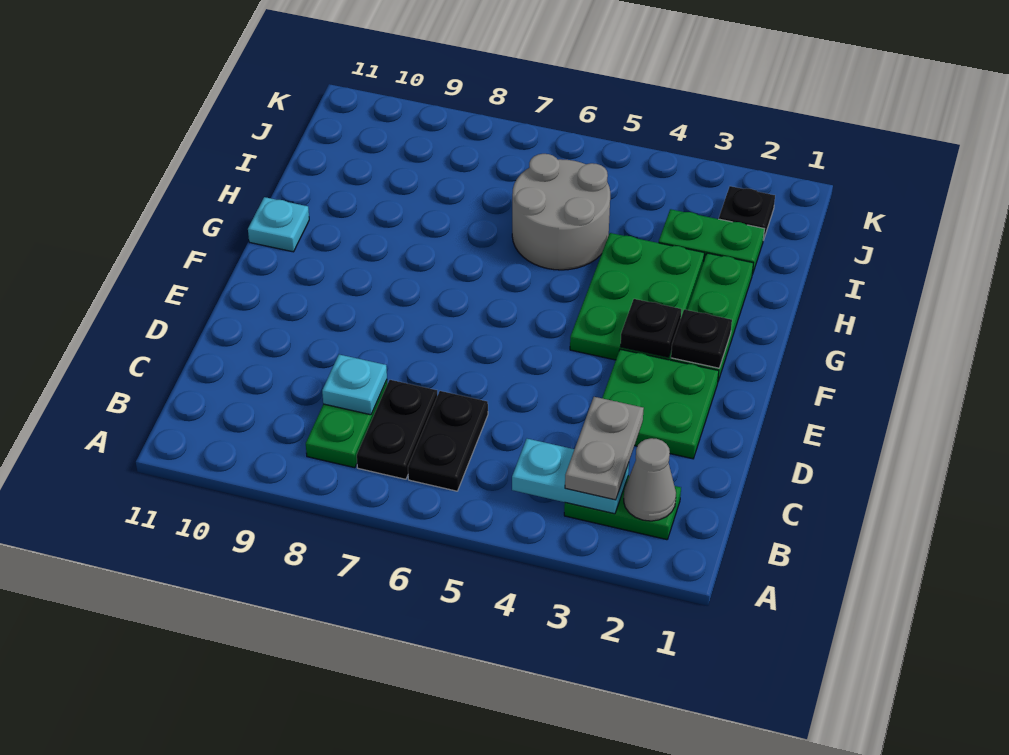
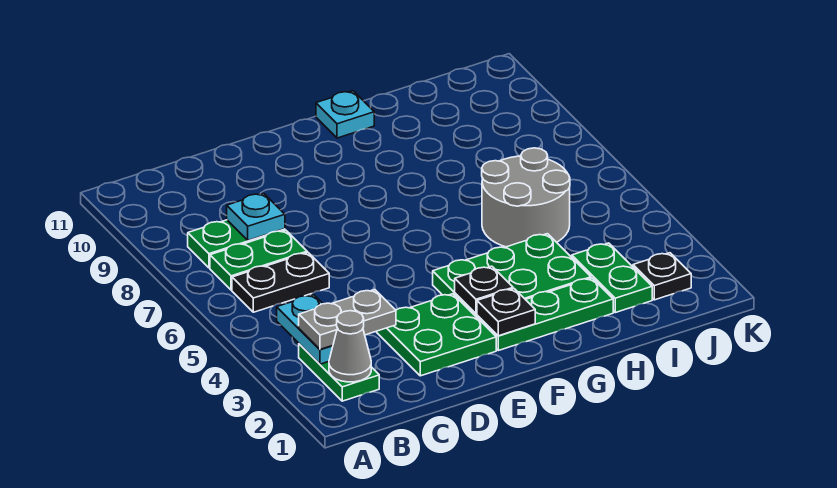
black 1x2 plate [357,380,437,479] -> green 1x2 plate [210,230,307,290]

